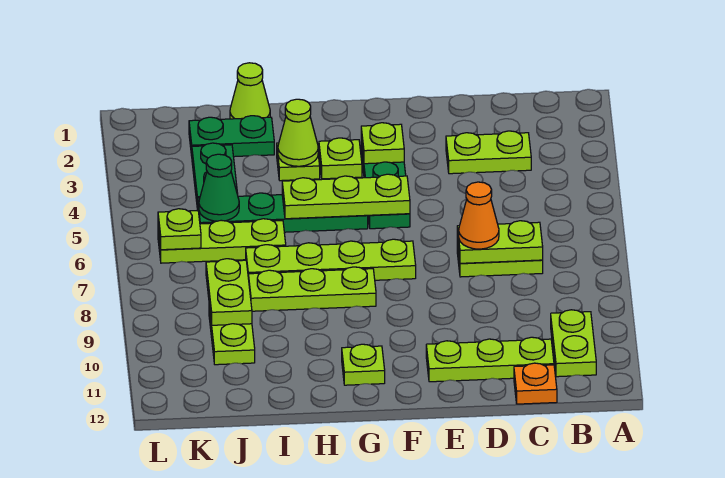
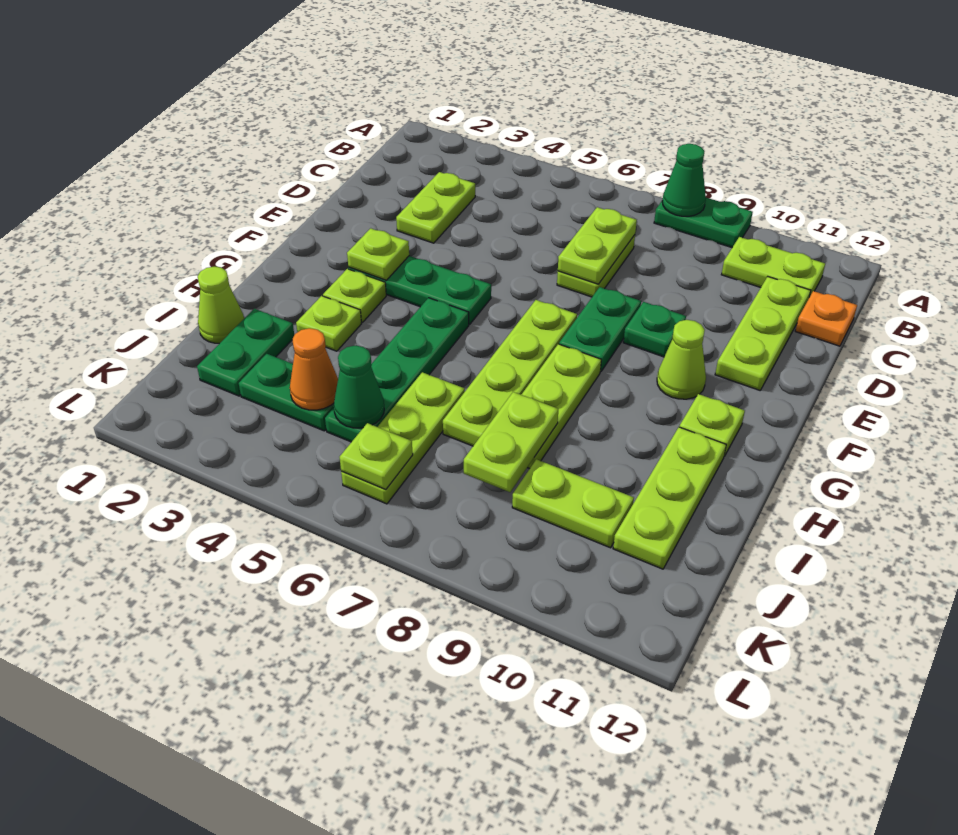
none -> green 1x2 plate [654,198,753,248]
none -> green 1x1 cone [662,144,706,216]
orange 1x1 cone [459,182,499,249] -> orange 1x1 cone moved to [290,328,338,410]
none -> green 1x2 plate [559,287,641,372]
none -> green 1x1 plate [623,302,686,357]
lime 1x3 plate [282,174,410,219] -> lime 1x3 plate moved to [613,427,726,569]
lime 1x1 cone [278,99,318,166] -> lime 1x1 cone moved to [657,320,706,399]
lime 1x2 plate [206,259,252,325] -> lime 1x2 plate turned to [464,392,558,492]

